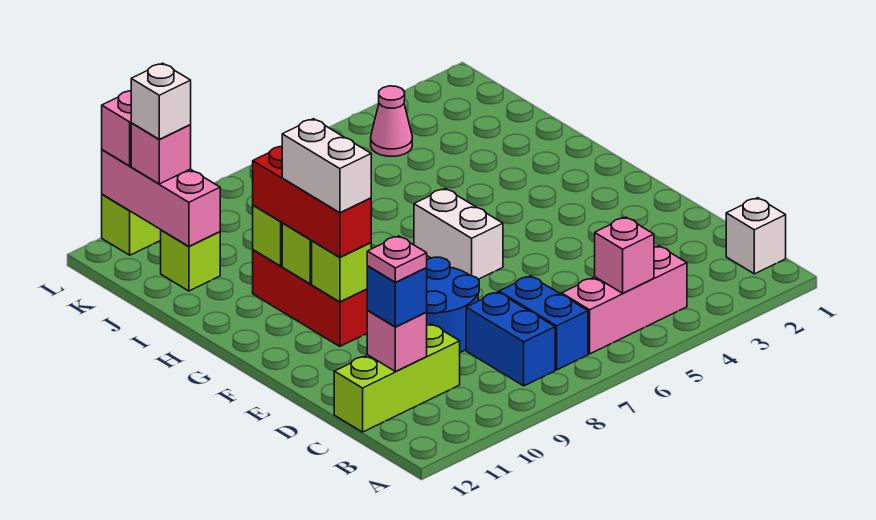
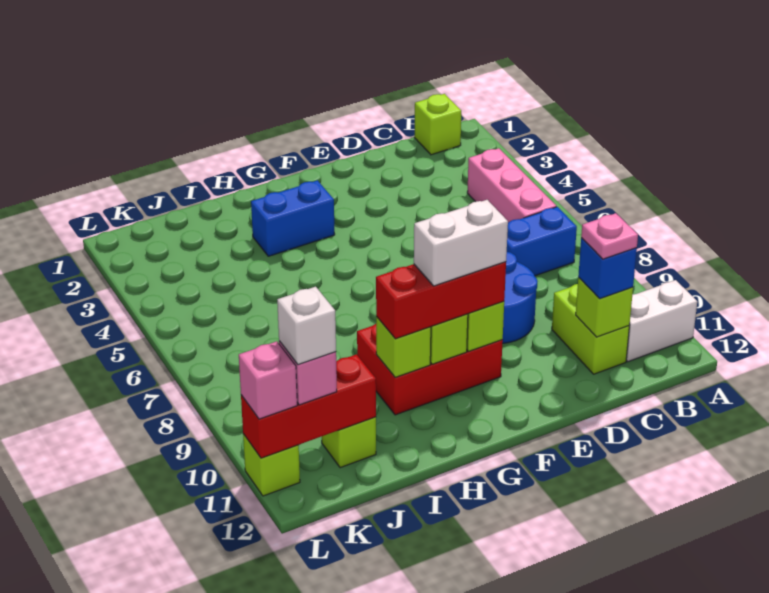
white 1x1 brick [726,198,786,274] -> lime 1x1 brick [414,94,461,155]
pink 1x1 brick [595,217,654,293] -> none
blue 1x2 brick [466,292,555,386] -> blue 1x2 brick moved to [251,180,335,256]
lime 1x3 brick [334,324,460,432] -> lime 1x2 brick [552,284,629,374]
pink 1x1 brick [367,311,427,372] -> lime 1x1 brick [576,277,633,337]
white 1x2 brick [414,188,503,279] -> white 1x2 brick moved to [626,280,697,362]
pink 1x3 brick [102,150,220,246] -> red 1x3 brick [241,354,376,458]
pink 1x1 cone [371,86,412,156] -> none

